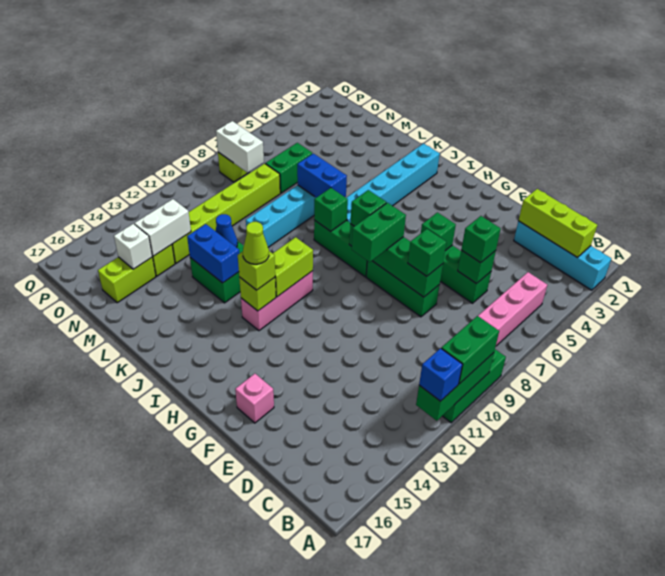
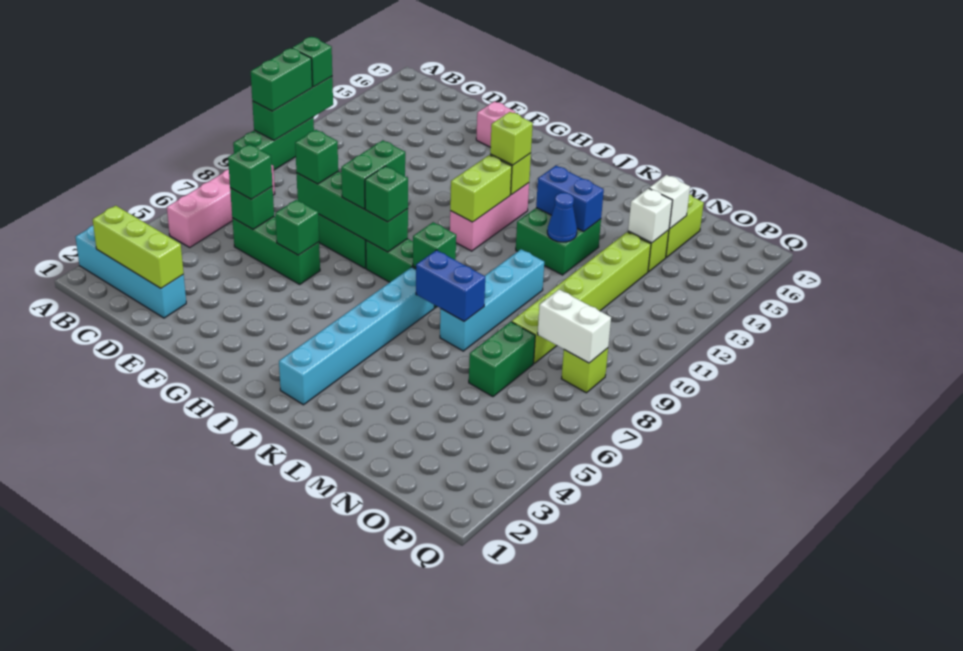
blue 1x1 brick [419,348,462,401] -> green 1x1 brick [292,37,332,87]
lime 1x1 cone [243,222,269,264] -> none
white 1x2 brick [134,199,191,256] -> white 1x1 brick [628,188,672,243]

